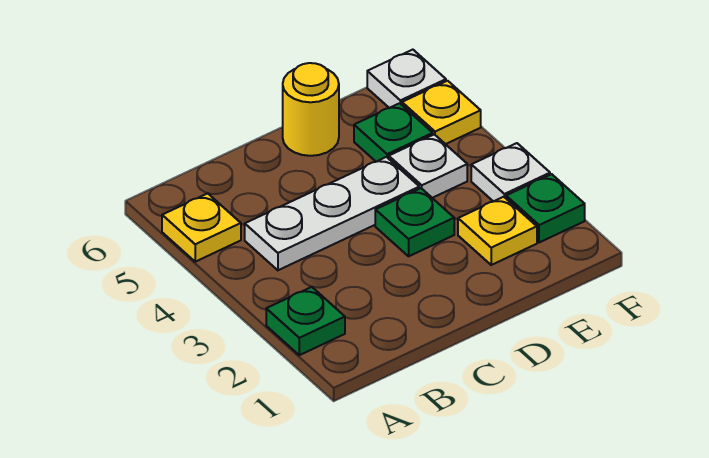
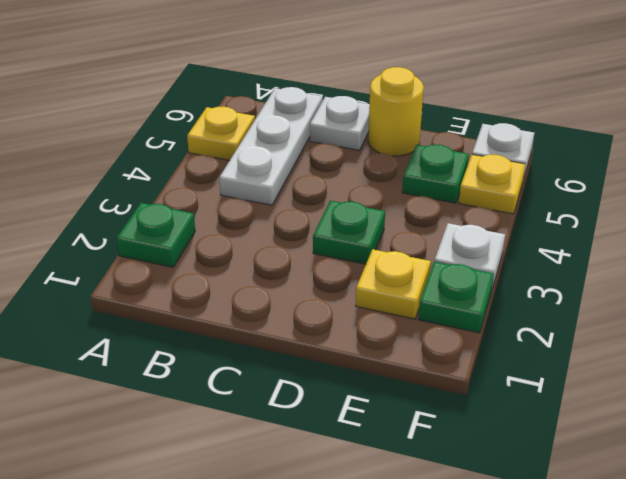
white 1x3 plate [245,157,419,270] -> white 1x3 plate turned to [219,87,323,205]
white 1x1 plate [389,134,467,198] -> white 1x1 plate moved to [310,96,370,150]

